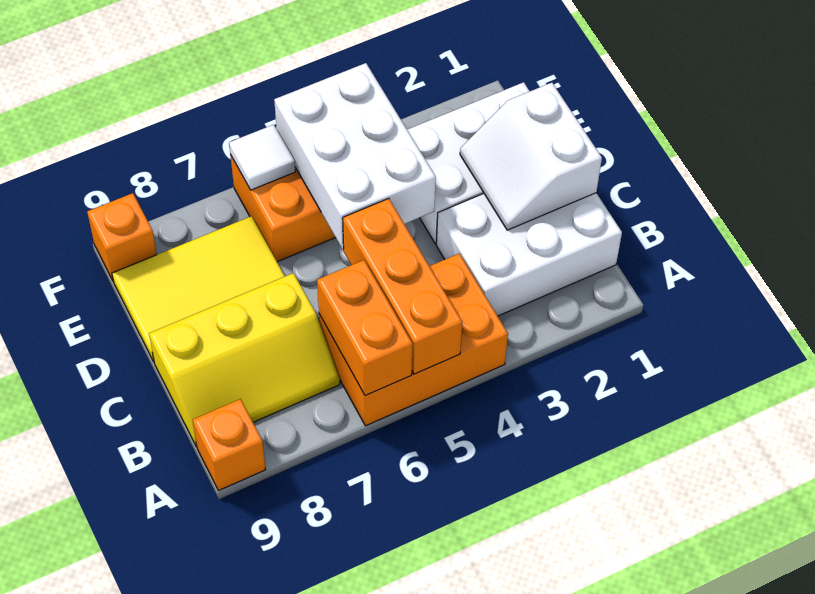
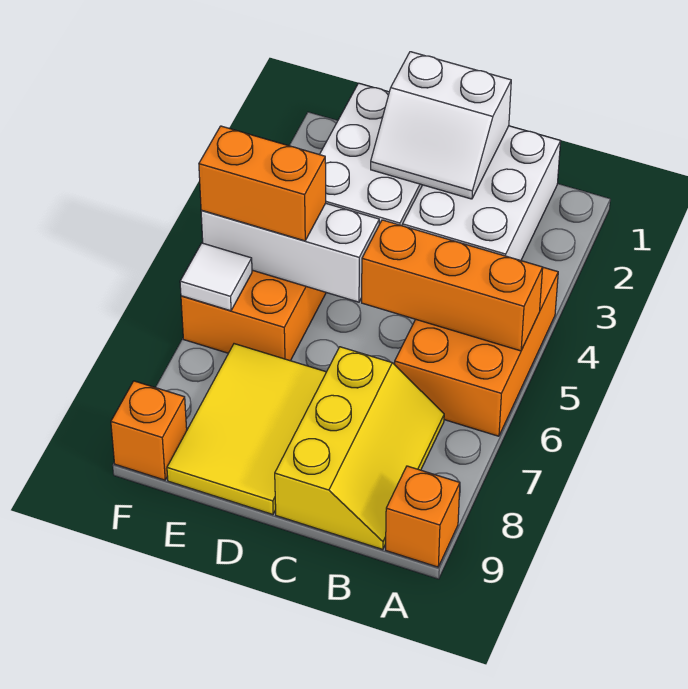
orange 1x2 brick [317,260,413,396] -> orange 1x2 brick moved to [199,126,326,241]
white 2x3 brick [274,63,436,249] -> white 1x3 brick [201,203,379,302]

